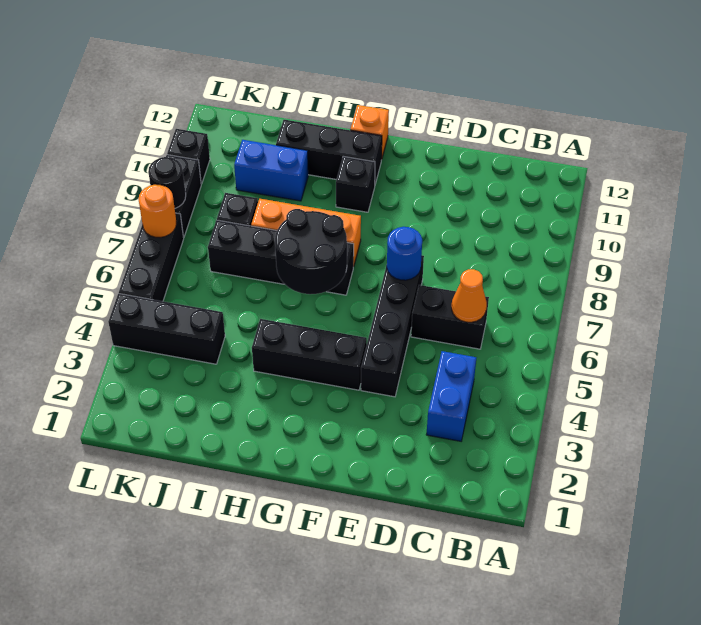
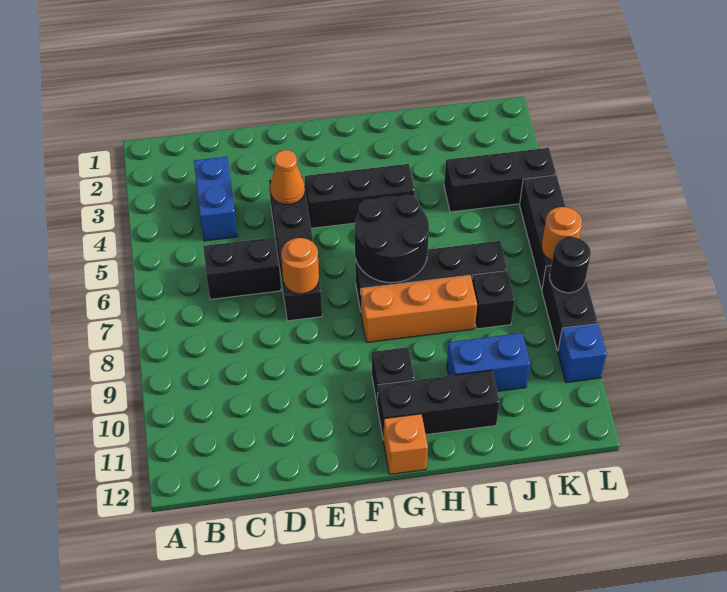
orange 1x1 cone [452,269,487,322] -> orange 1x1 cone moved to [270,150,305,204]
blue 1x1 round brick [387,227,422,280] -> orange 1x1 round brick [281,238,319,294]
black 1x1 brick [167,129,210,184] -> blue 1x1 brick [558,324,607,383]

